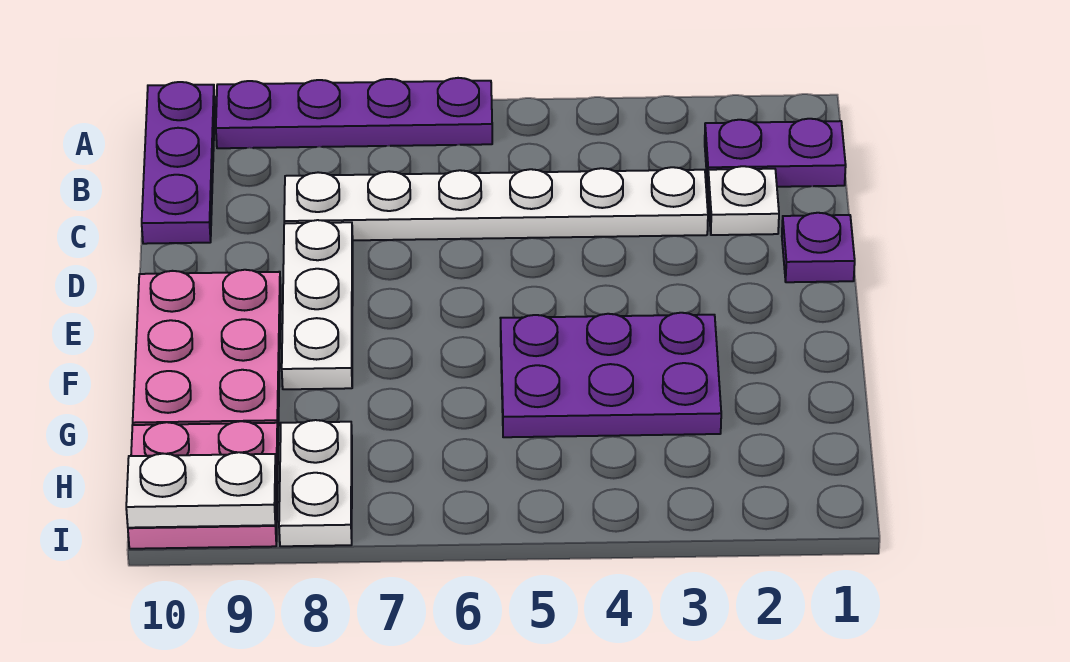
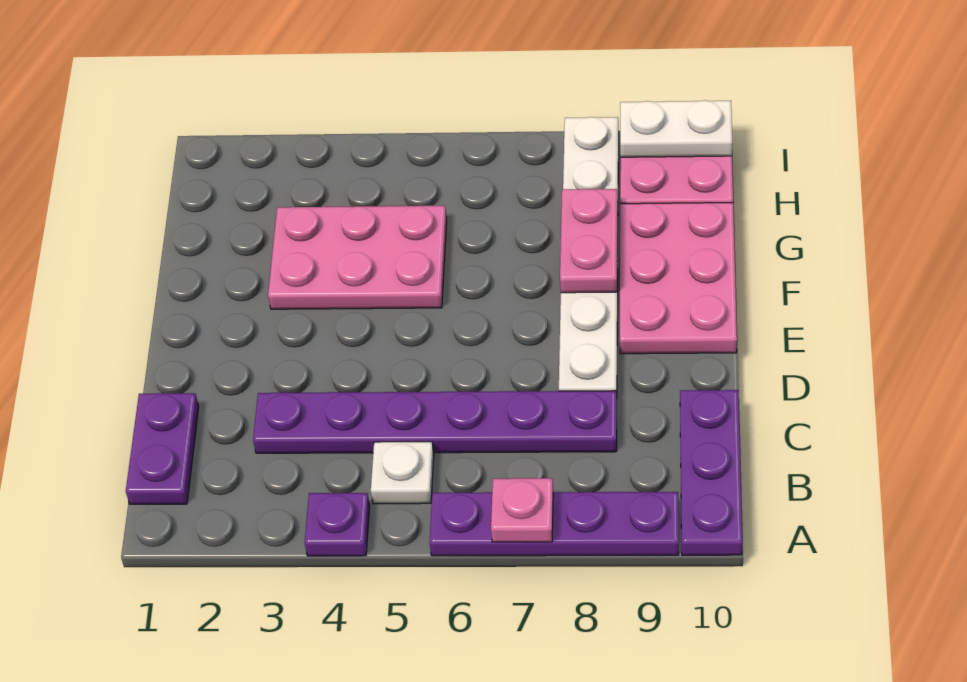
none -> pink 1x1 plate [491,478,553,542]
purple 1x2 plate [705,119,846,187] -> purple 1x2 plate turned to [126,393,199,504]
white 1x1 plate [708,166,779,235] -> white 1x1 plate moved to [371,442,434,504]
white 1x6 plate [284,167,708,240] -> purple 1x6 plate [253,391,617,453]
purple 1x1 plate [782,213,855,282] -> purple 1x1 plate moved to [305,493,370,556]
purple 2x3 plate [501,313,721,437] -> pink 2x3 plate [268,206,447,309]
none -> pink 1x2 plate [560,189,618,293]

